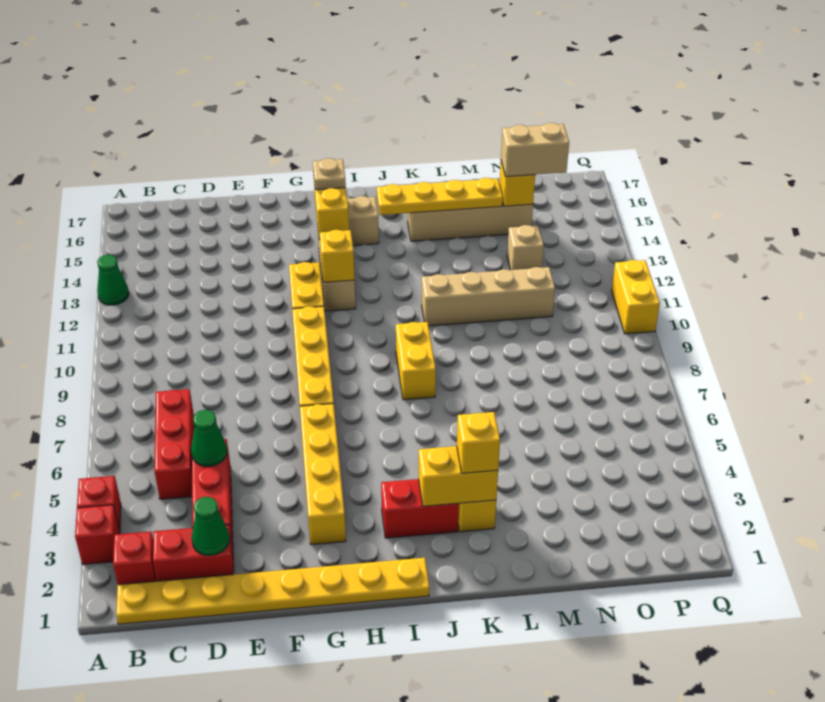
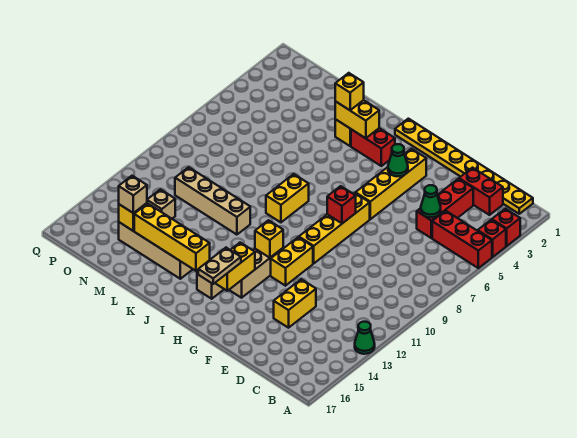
red 1x1 brick [113,532,157,585] -> red 1x1 brick moved to [327,186,356,223]
red 1x3 brick [154,389,194,499] -> red 1x3 brick turned to [432,211,492,268]
green 1x1 cone [192,497,230,555] -> green 1x1 cone moved to [388,144,408,176]
tan 1x1 plate [313,158,346,190] -> tan 1x2 plate [198,248,241,284]
yellow 1x4 plate [377,178,503,215] -> yellow 1x4 brick [134,204,210,271]
tan 1x2 brick [501,123,569,177] -> tan 1x1 brick [119,176,147,213]
yellow 1x2 brick [612,260,660,334] -> yellow 1x2 brick moved to [274,279,316,328]

